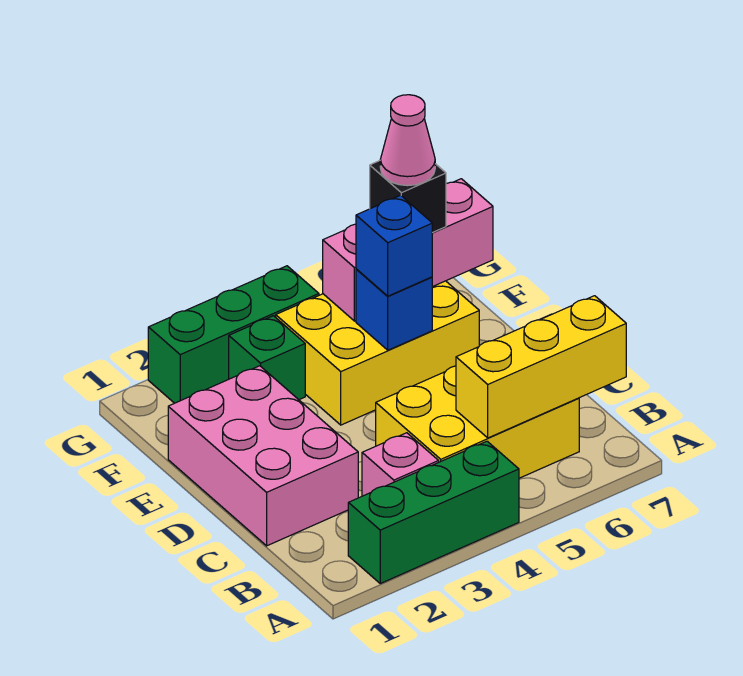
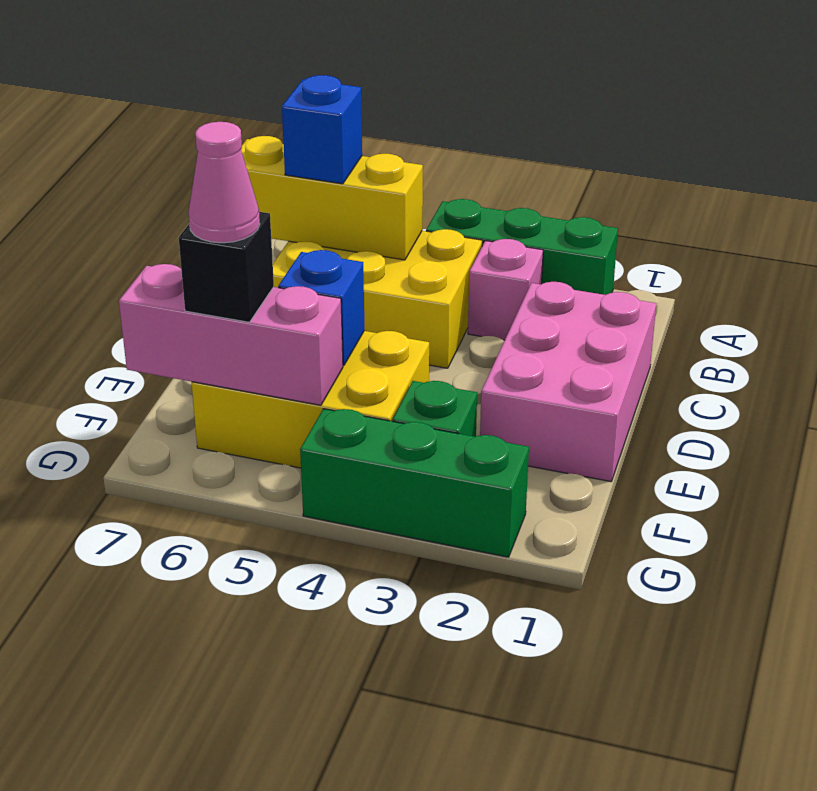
blue 1x1 brick [356,195,432,296] -> blue 1x1 brick moved to [282,75,362,184]

